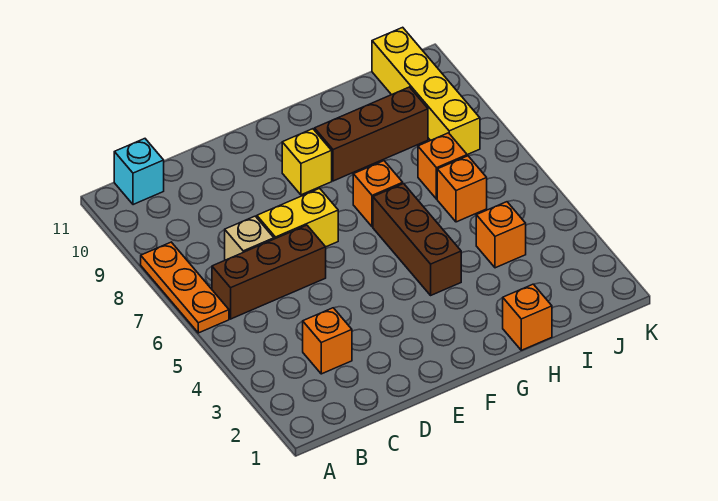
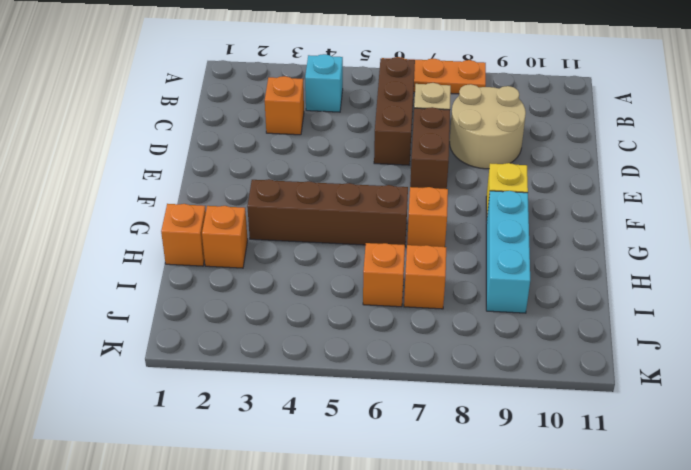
cyan 1x1 brick [114,139,164,205] -> cyan 1x1 brick moved to [305,54,343,112]
none -> tan 2x2 round brick [450,84,526,169]
yellow 1x2 brick [257,188,338,247] -> brown 1x2 brick [410,107,450,189]
brown 1x3 brick [373,184,461,295] -> brown 1x4 brick [247,179,408,245]
brown 1x3 brick [314,87,428,181] -> cyan 1x3 brick [486,191,530,313]
orange 1x1 brick [476,202,526,268] -> orange 1x1 brick moved to [202,206,248,268]
yellow 1x4 brick [372,27,480,155] -> none

